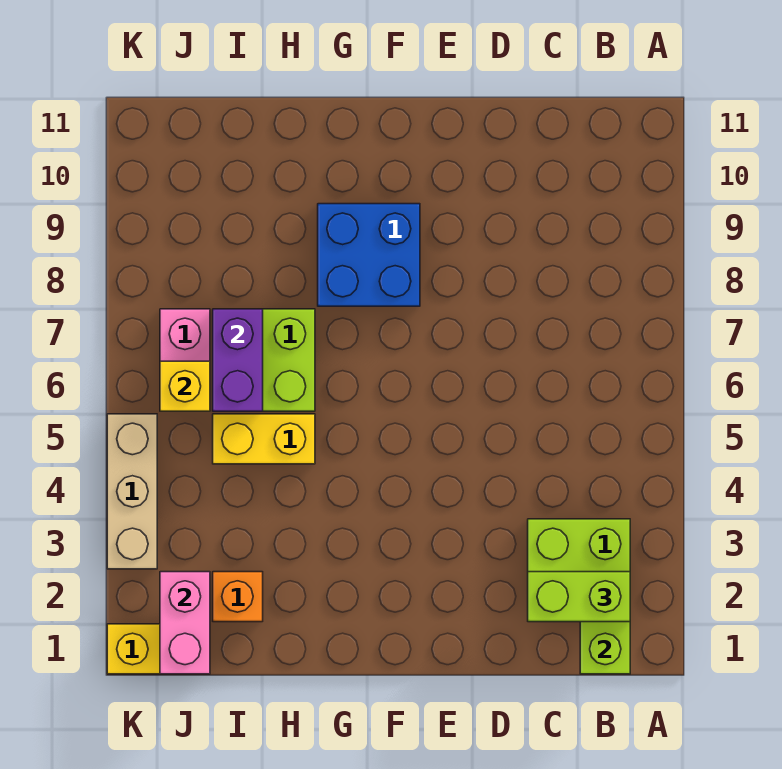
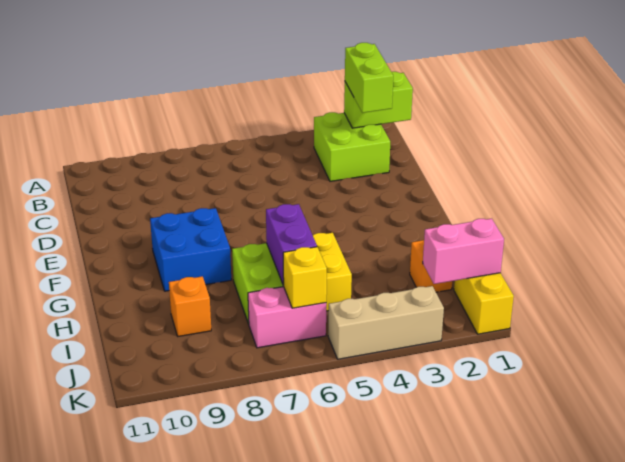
purple 1x2 brick [213,309,263,411] -> purple 1x2 brick turned to [266,204,317,285]
none -> orange 1x1 brick [169,276,211,336]

